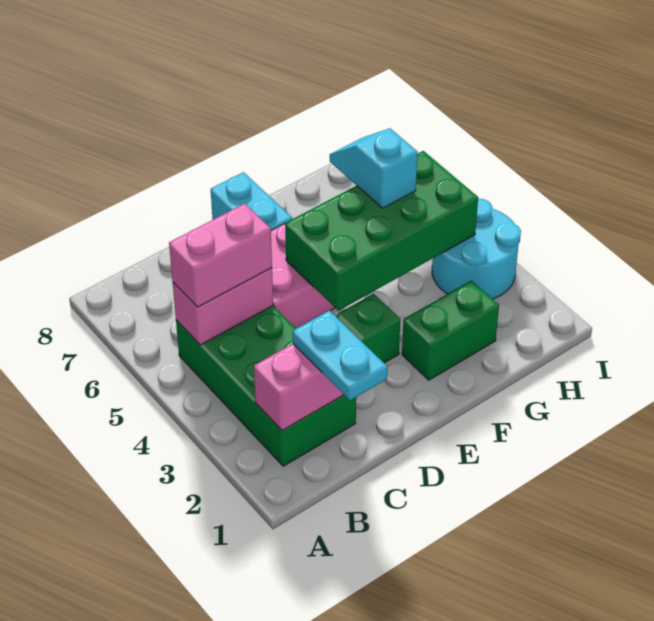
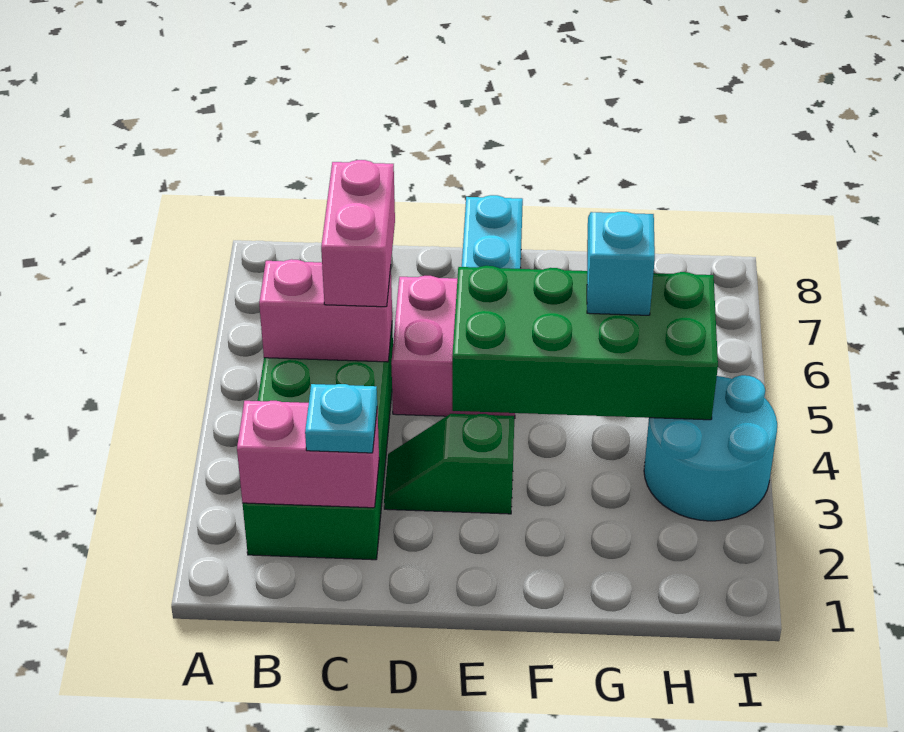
pink 1x2 brick [169,204,272,307] -> pink 1x2 brick turned to [321,160,395,307]
cyan 1x2 plate [293,311,387,400] -> cyan 1x1 plate [305,384,377,453]
green 1x2 brick [402,280,499,380] -> none

